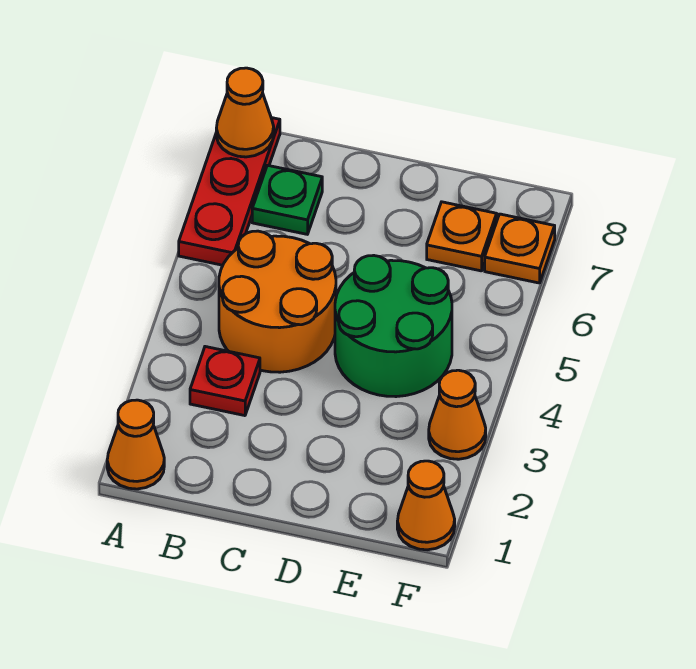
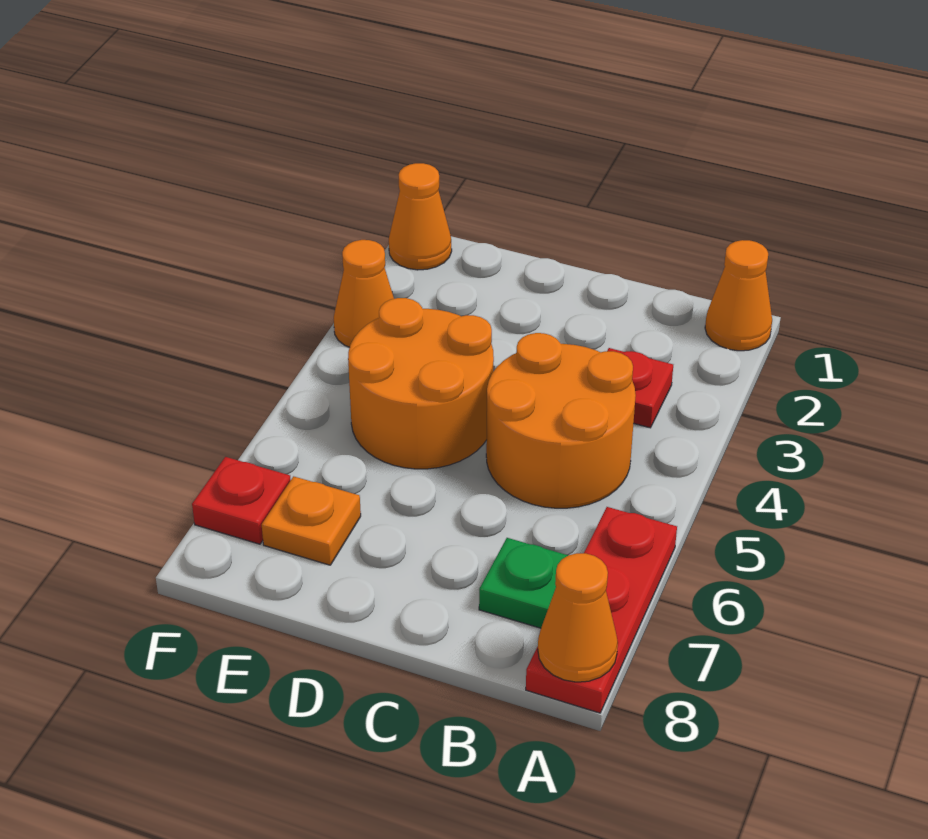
green 2x2 round brick [335,255,452,397] -> orange 2x2 round brick [348,298,494,469]
orange 1x1 plate [485,214,555,283] -> red 1x1 plate [192,457,291,544]

